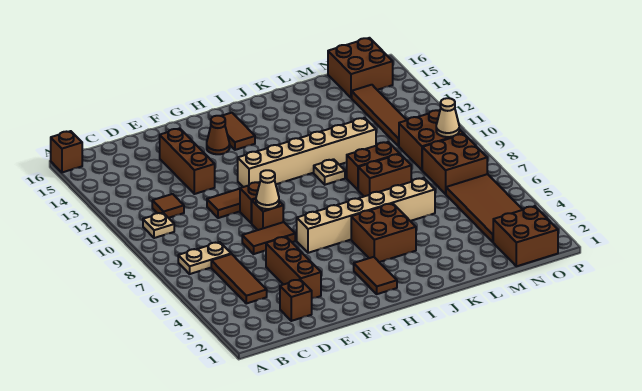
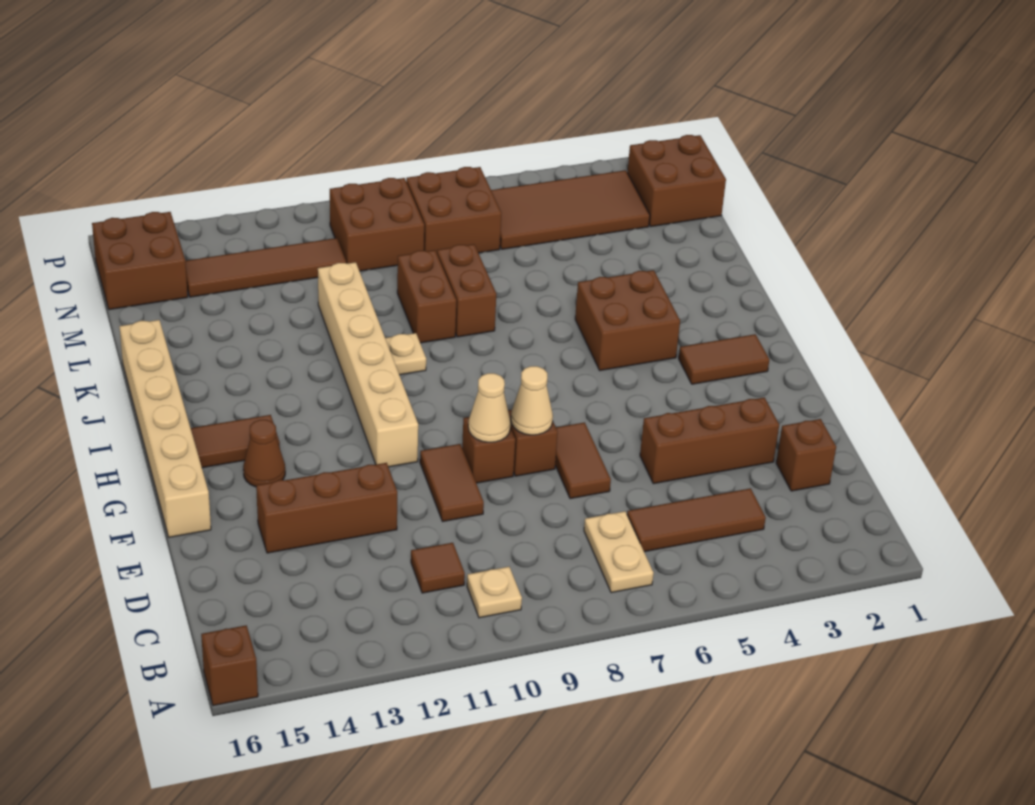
tan 1x6 brick [297,178,435,253] -> tan 1x6 brick moved to [119,320,211,537]
tan 1x1 cone [436,98,459,137] -> tan 1x1 cone moved to [468,373,511,442]

